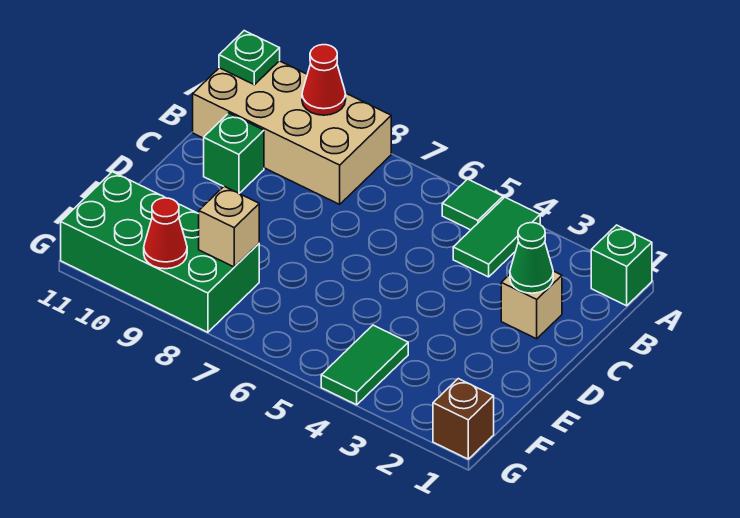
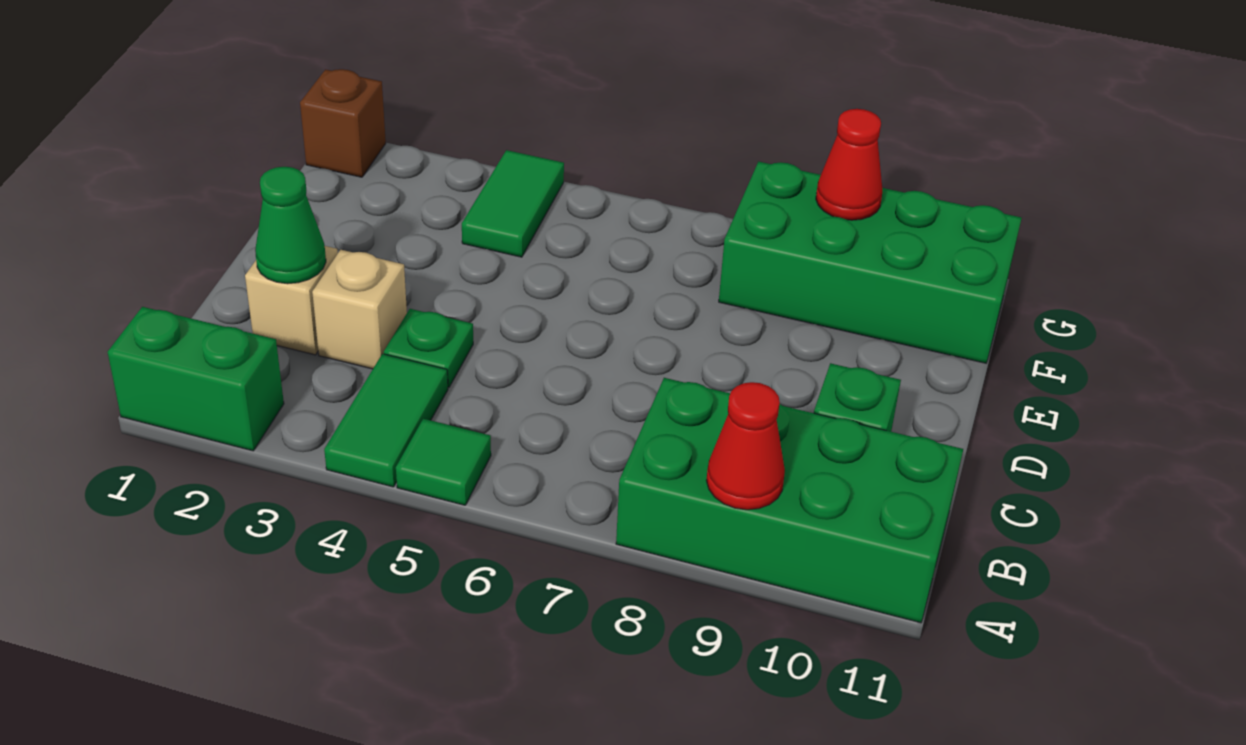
green 1x1 brick [591,225,652,306] -> green 1x2 brick [108,307,284,451]
tan 2x4 brick [193,61,391,204] -> green 2x4 brick [616,378,963,623]
green 1x1 plate [219,31,280,85] -> green 1x1 plate moved to [384,309,473,388]
tan 1x1 brick [199,186,259,267] -> tan 1x1 brick moved to [312,250,407,369]

